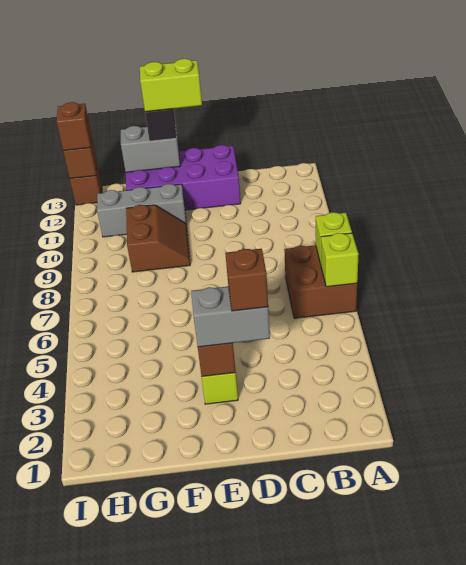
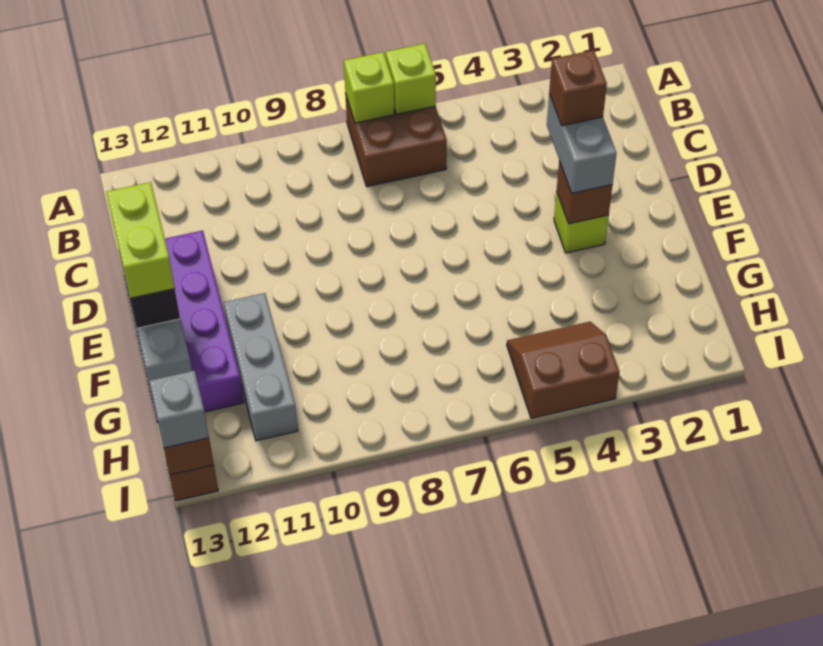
brown 2x2 slope [126,205,190,272] -> brown 2x2 slope moved to [507,322,620,418]
brown 1x1 brick [57,102,91,151] -> grey 1x1 brick [149,371,209,448]

